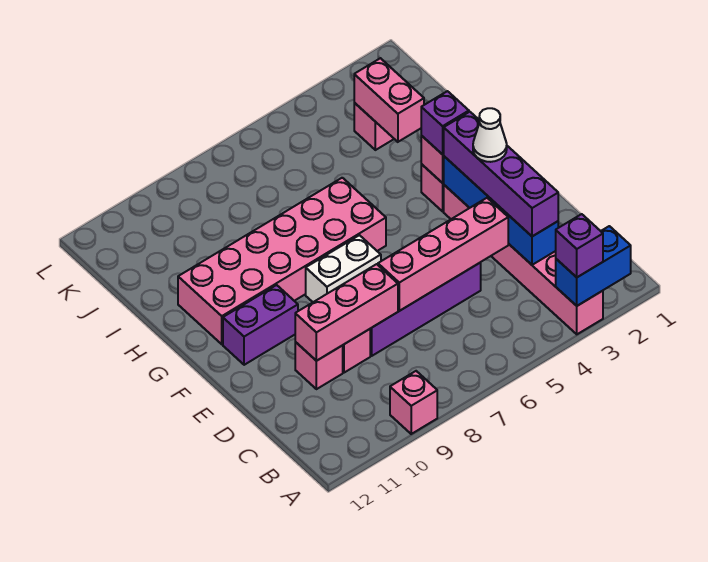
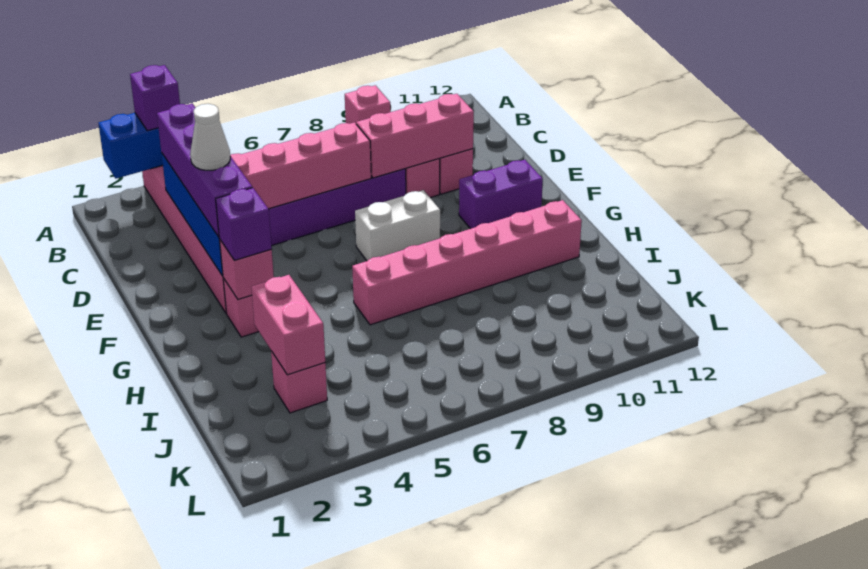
pink 2x6 brick [178,178,386,344] -> pink 1x6 brick [352,200,582,325]

